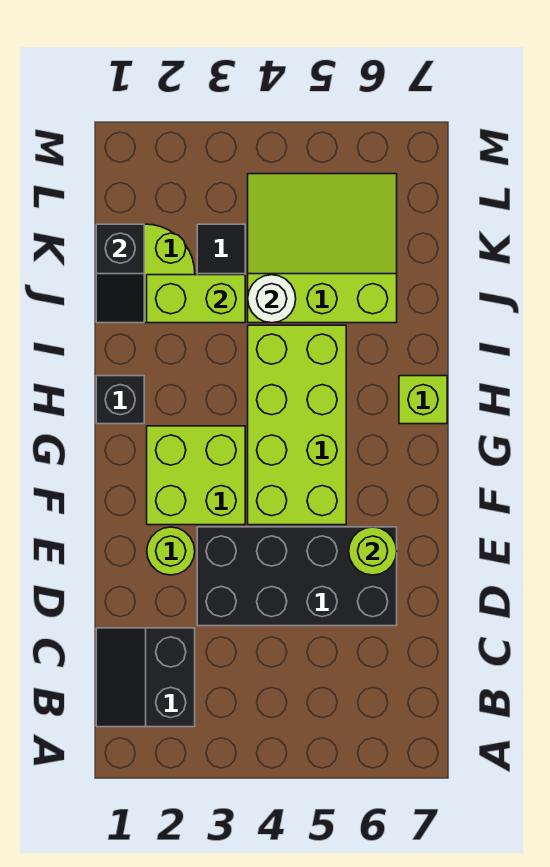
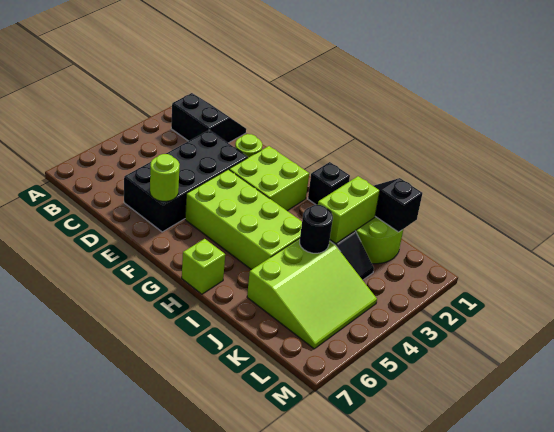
white 1x1 round brick [248,275,296,323] -> black 1x1 round brick [300,205,333,253]

